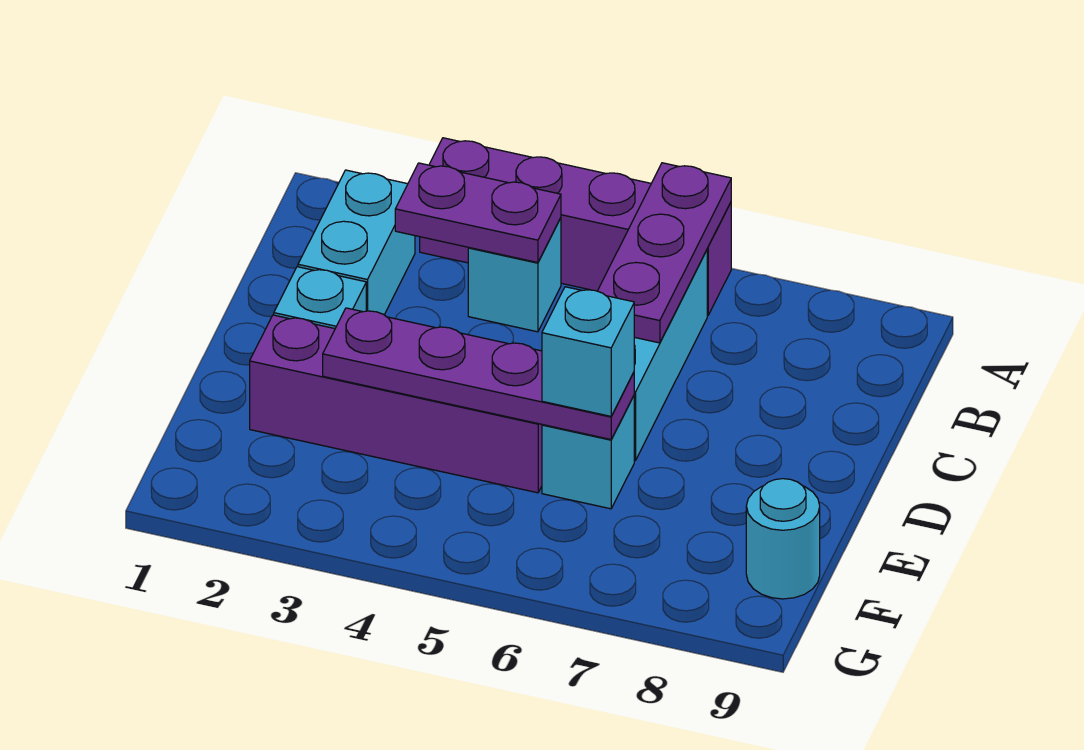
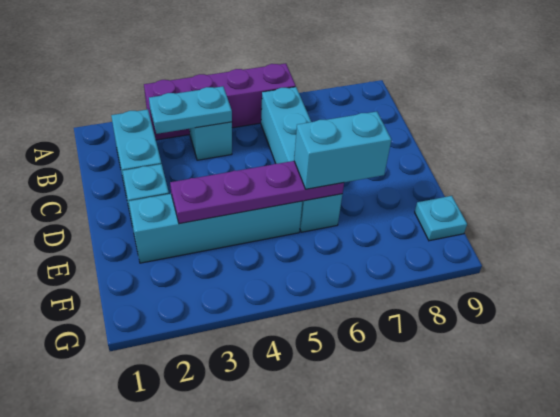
purple 1x3 plate [598,163,731,343] -> none
purple 1x2 plate [395,163,561,263] -> cyan 1x2 plate [149,86,232,134]
purple 1x4 brick [250,315,542,493] -> cyan 1x4 brick [129,194,302,263]
cyan 1x1 brick [542,287,634,416] -> cyan 1x2 brick [294,112,391,189]
cyan 1x1 round brick [746,479,820,599] -> cyan 1x1 plate [415,196,467,241]

